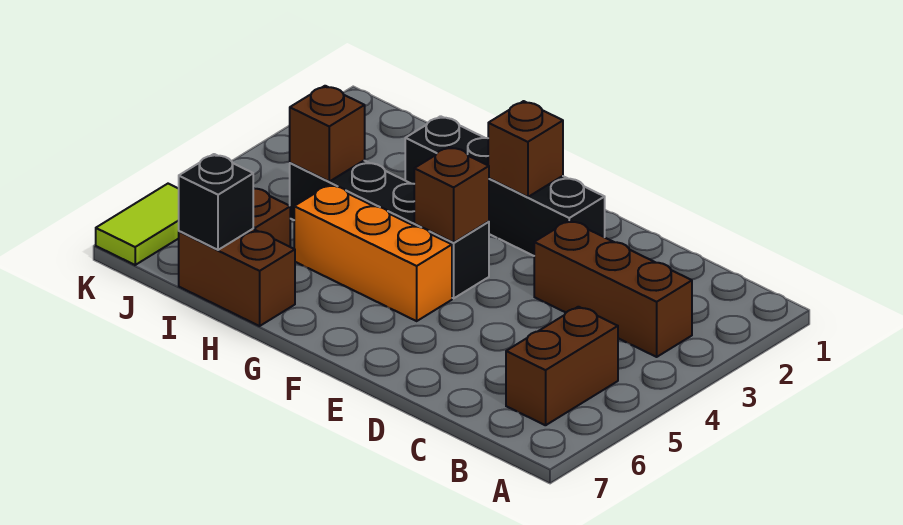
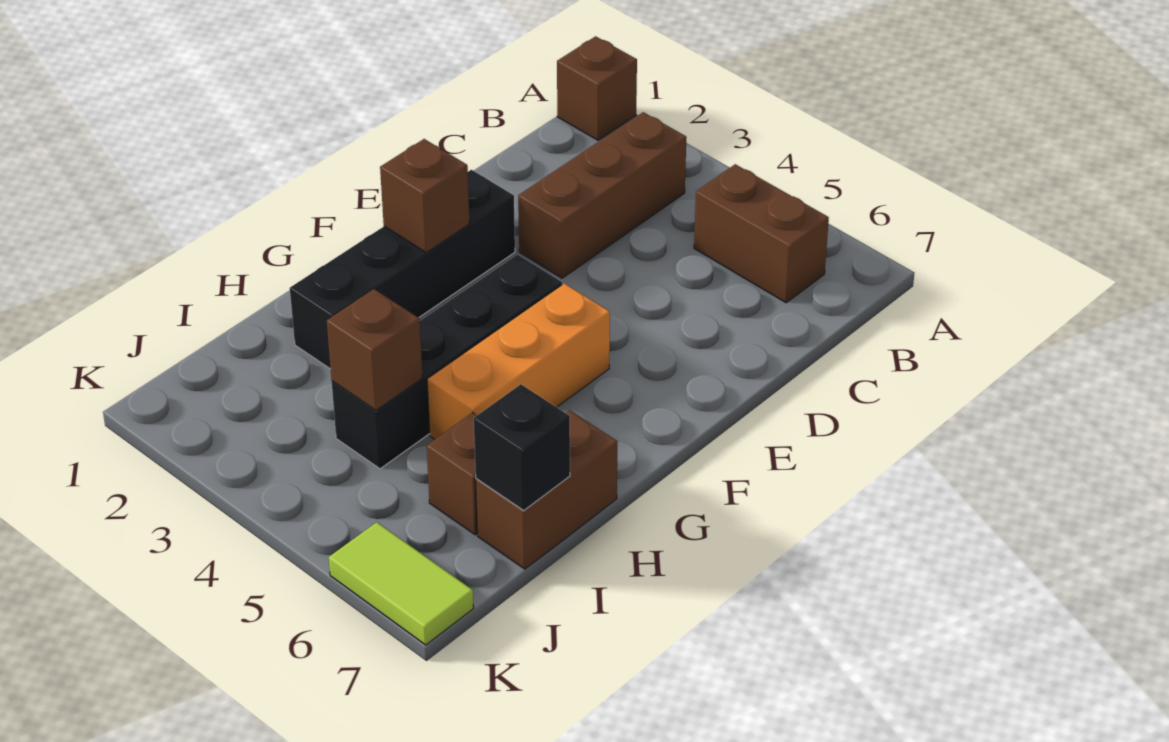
brown 1x1 brick [414,147,489,243] -> brown 1x1 brick moved to [557,36,637,140]

